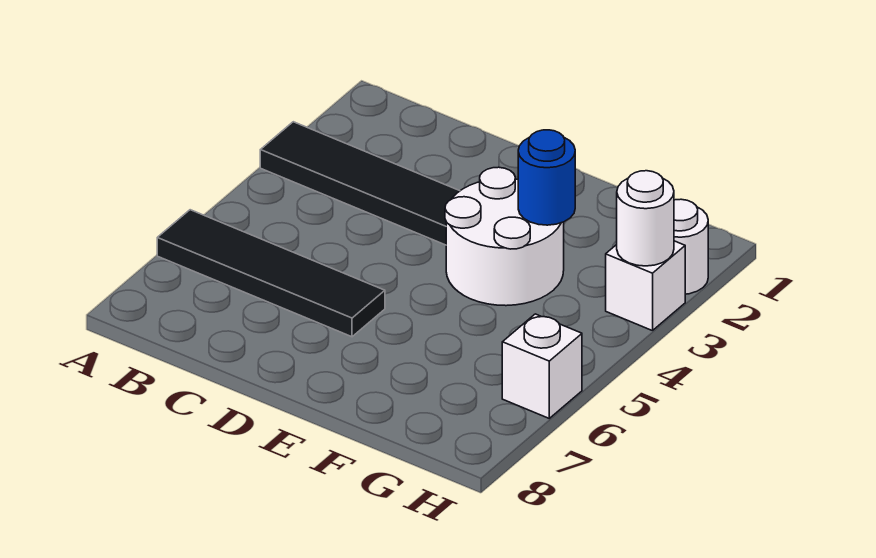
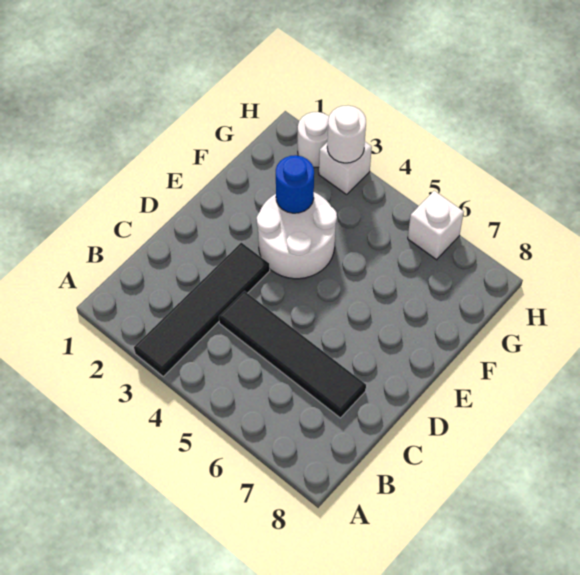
black 1x4 tile [157,210,385,337] -> black 1x4 tile turned to [219,291,366,418]

